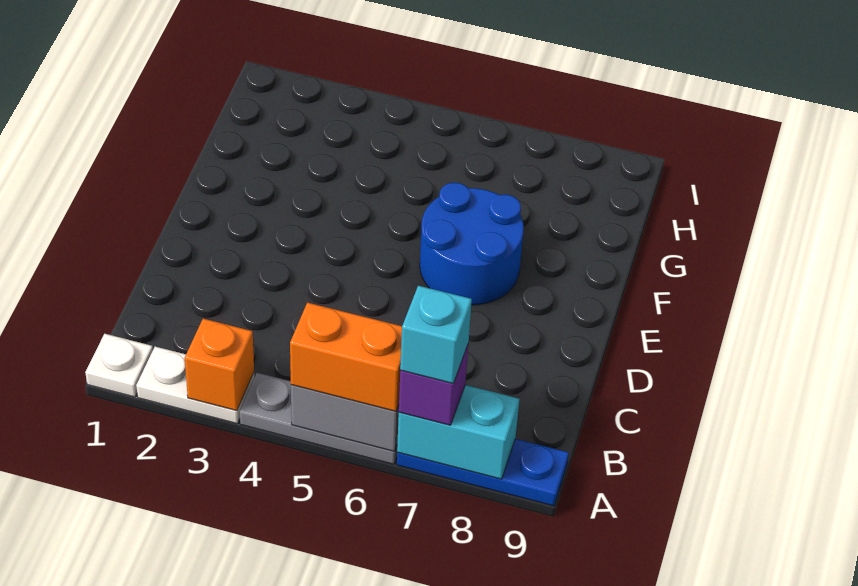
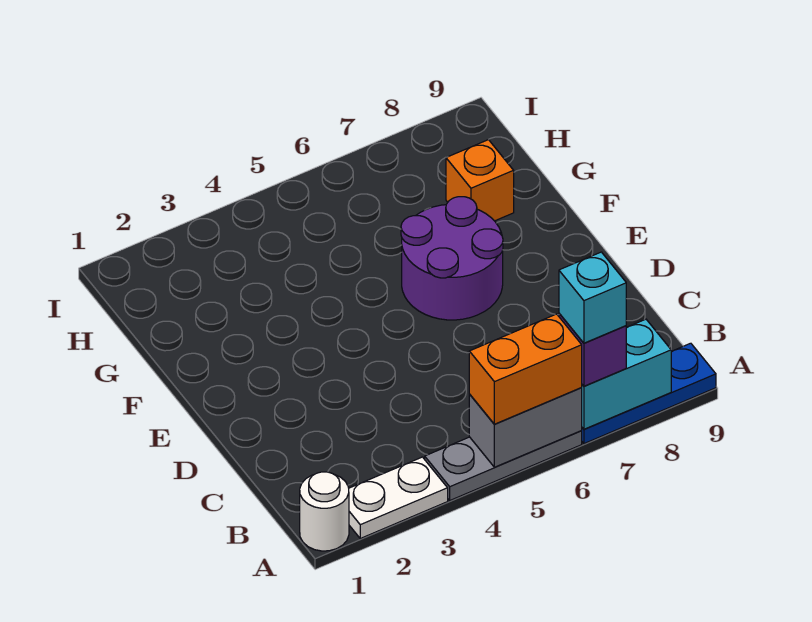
white 1x1 plate [85,334,153,397] -> white 1x1 round brick [300,472,349,551]
orange 1x1 brick [185,319,254,411] -> orange 1x1 brick moved to [446,140,514,221]
blue 2x2 round brick [420,183,524,305] -> purple 2x2 round brick [401,197,503,320]

